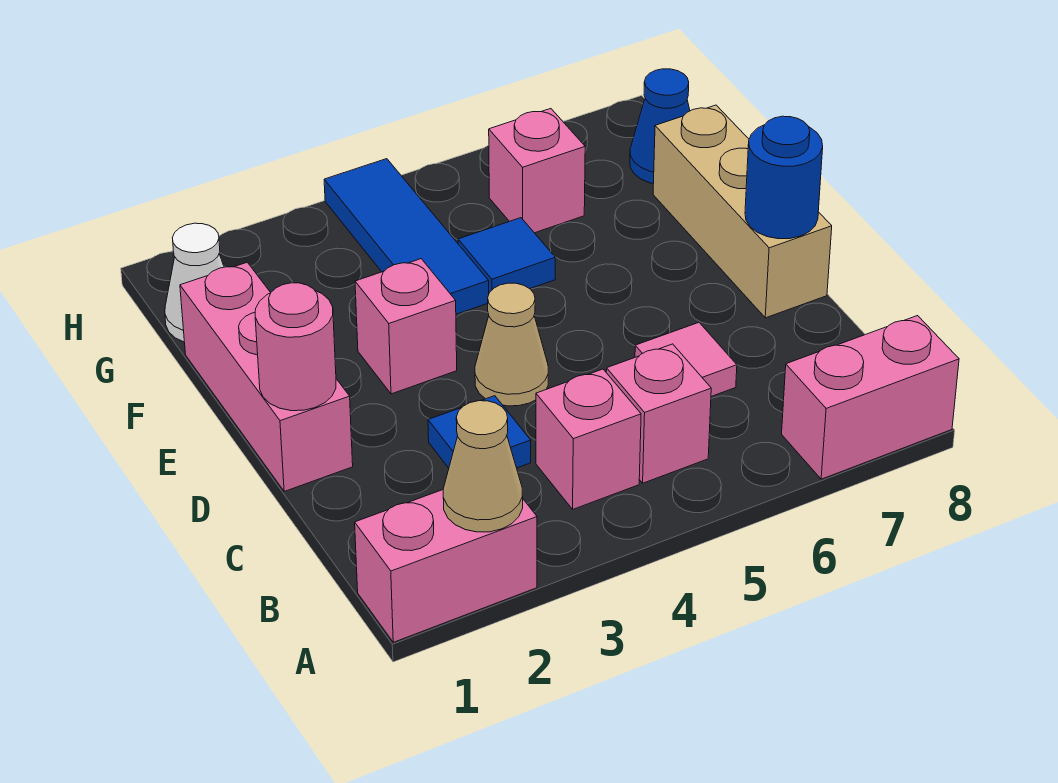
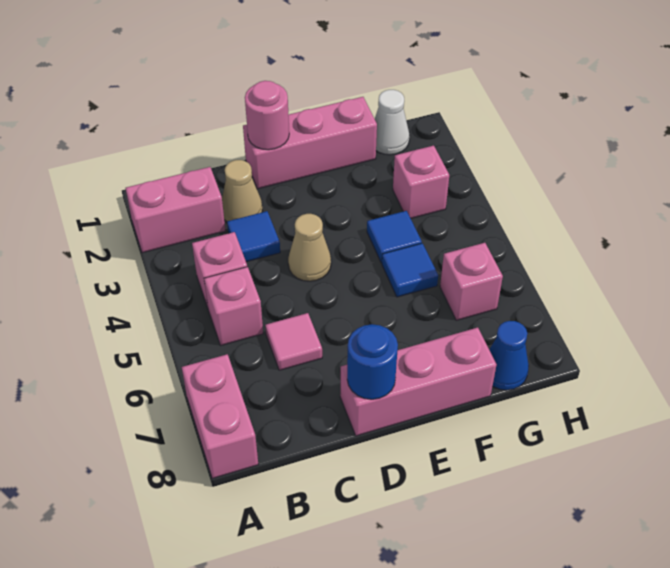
pink 1x2 brick [355,490,537,642] -> pink 1x2 brick turned to [125,167,225,253]
tan 1x1 cone [443,401,523,532] -> tan 1x1 cone moved to [222,160,262,221]
tan 1x3 brick [653,105,832,318] -> pink 1x3 brick [340,328,496,436]
pink 1x1 brick [355,259,457,394] -> pink 1x1 brick moved to [393,146,449,218]
blue 1x3 tile [324,159,489,314] -> blue 1x1 tile [367,211,422,263]

